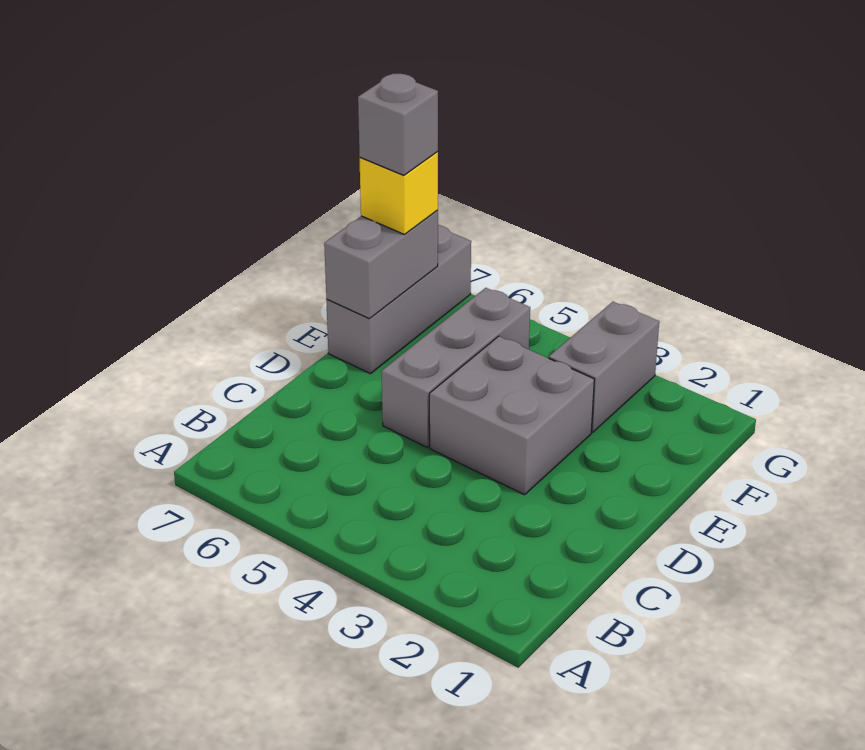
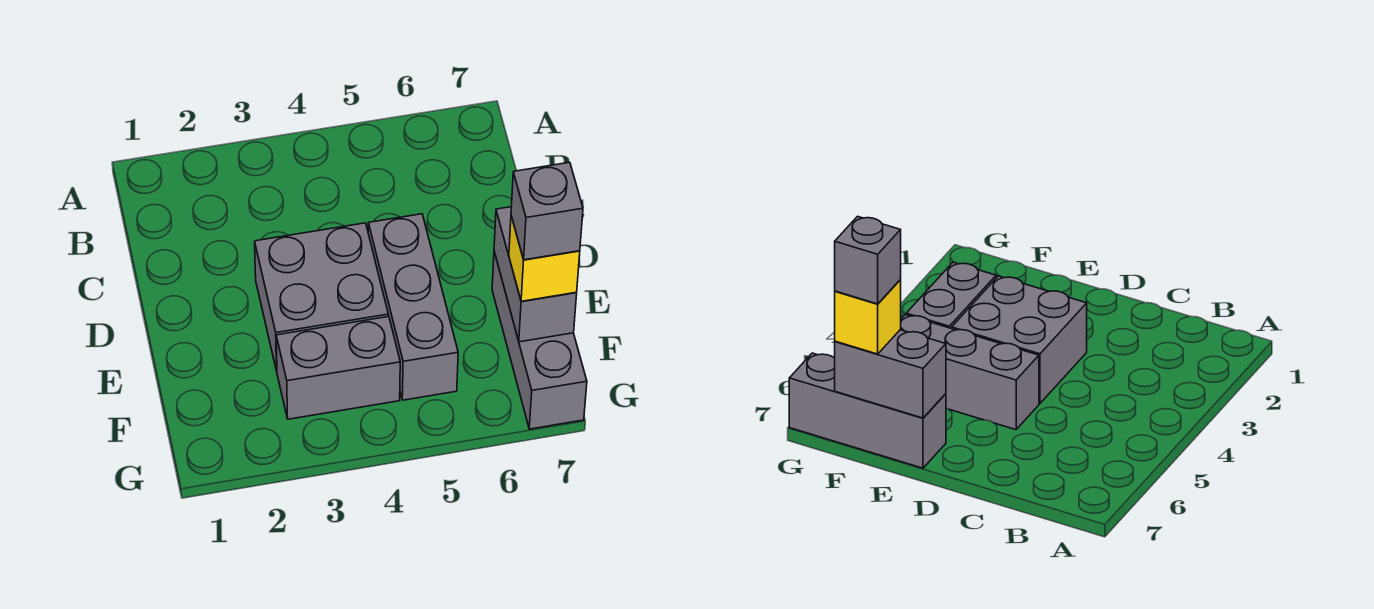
grey 1x2 brick [549,302,659,432] -> grey 1x2 brick turned to [276,316,400,419]

